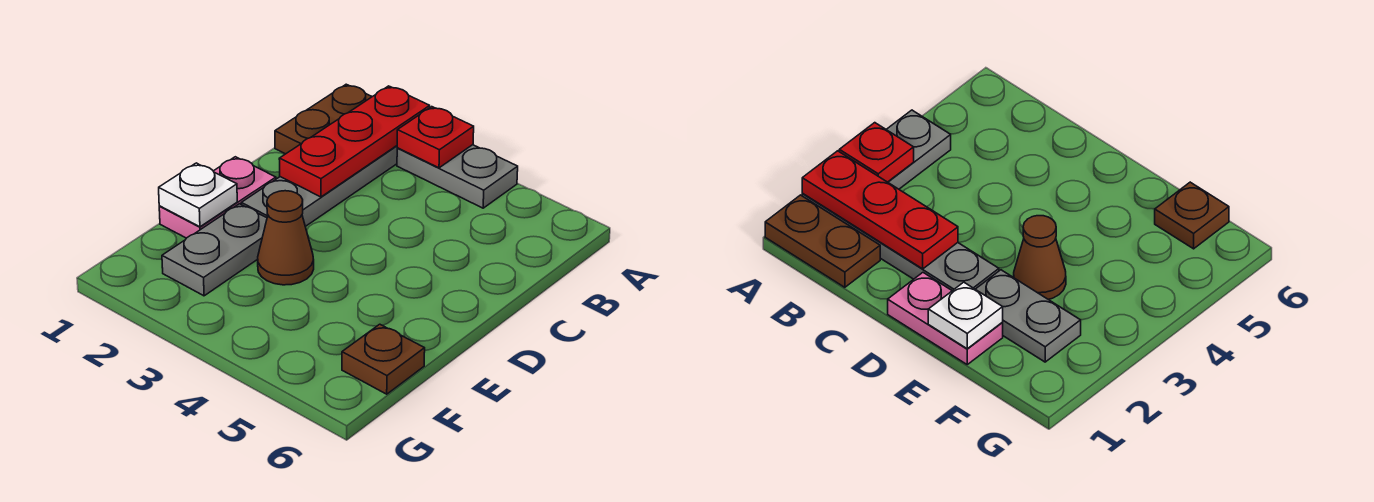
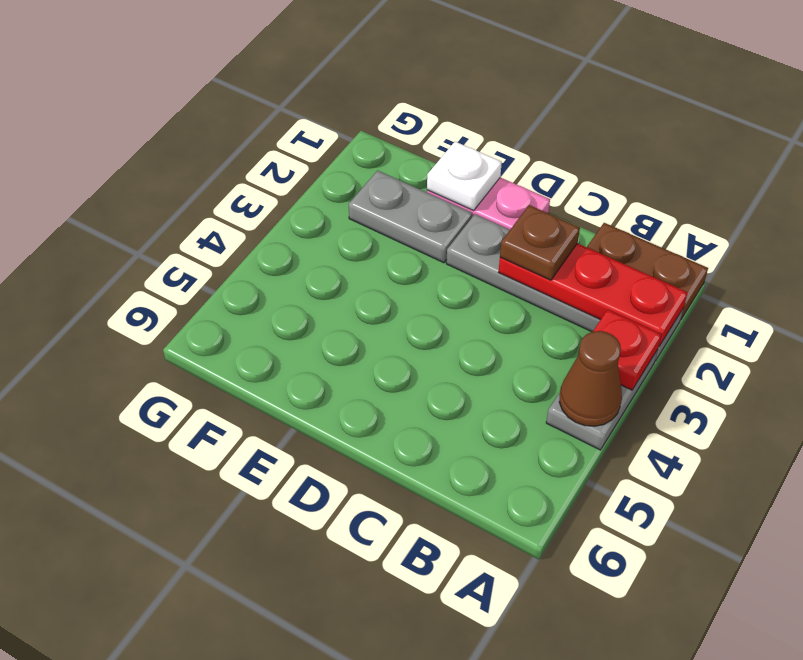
brown 1x1 cone [258,191,314,285] -> brown 1x1 cone moved to [559,331,622,426]
brown 1x1 plate [342,324,425,394] -> brown 1x1 plate moved to [500,205,580,280]

